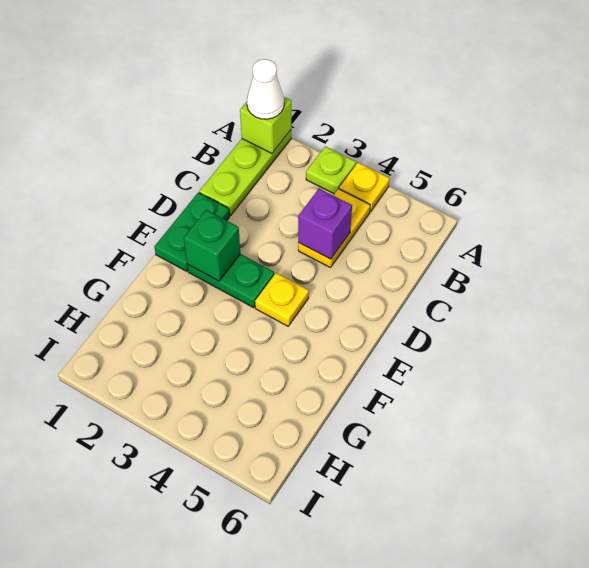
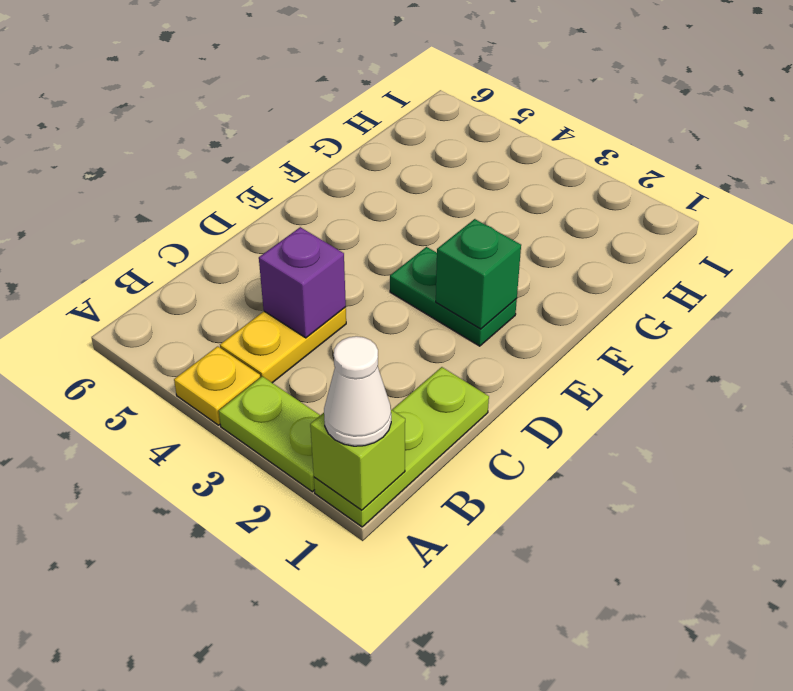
lime 1x1 plate [306,146,356,194] -> lime 1x2 plate [219,376,320,492]
green 1x2 plate [155,193,230,271] -> none
yellow 1x1 plate [255,273,309,326] -> none

